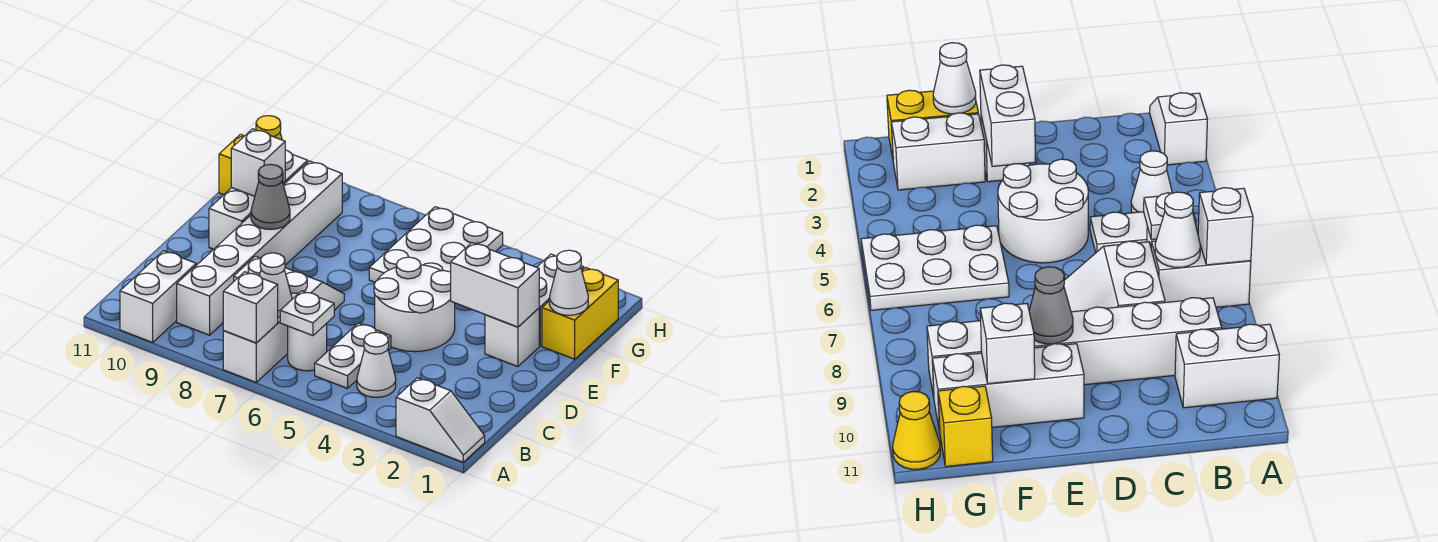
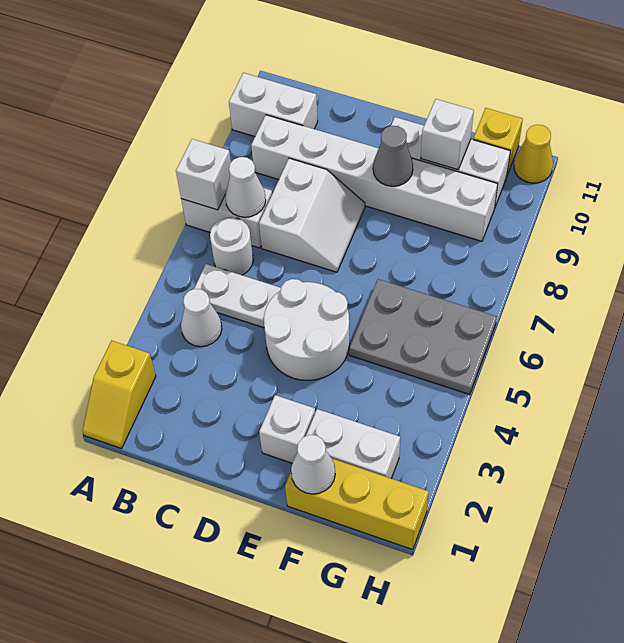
white 1x2 slope [396,378,485,462] -> yellow 1x2 slope [82,341,156,449]
white 1x1 plate [280,291,334,336] -> none
white 1x2 brick [451,243,539,327] -> none
yellow 1x2 brick [542,268,618,359] -> yellow 1x3 brick [285,459,429,550]
white 2x3 plate [369,207,503,282] -> grey 2x3 plate [349,279,497,395]

